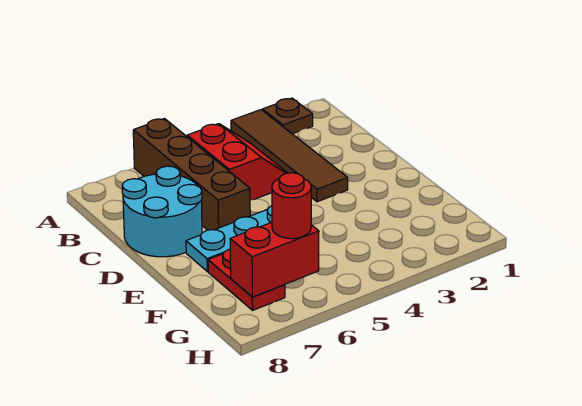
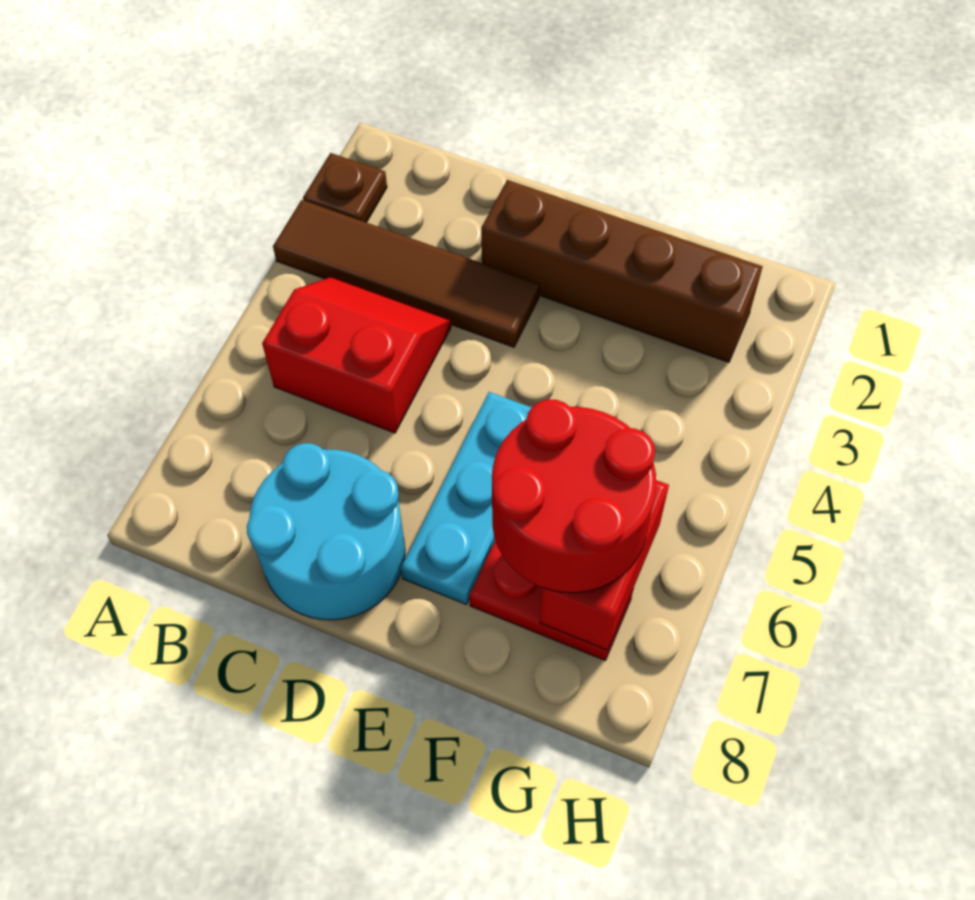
brown 1x4 brick [133,119,250,230] -> brown 1x4 brick moved to [481,180,763,362]
red 1x1 round brick [272,173,311,239] -> red 2x2 round brick [492,399,656,593]

